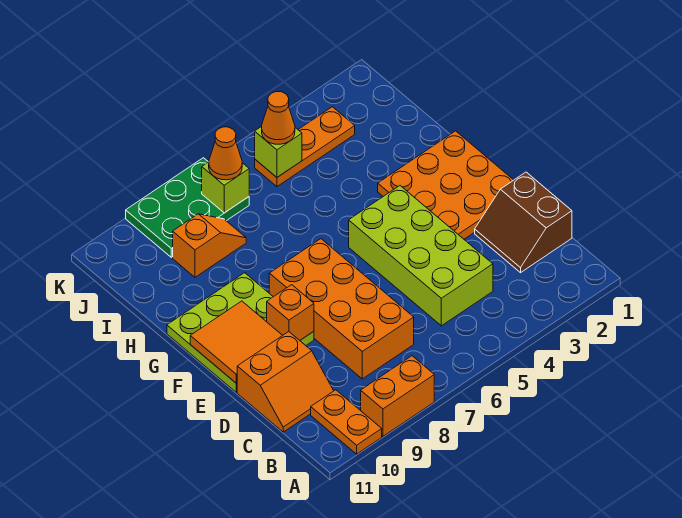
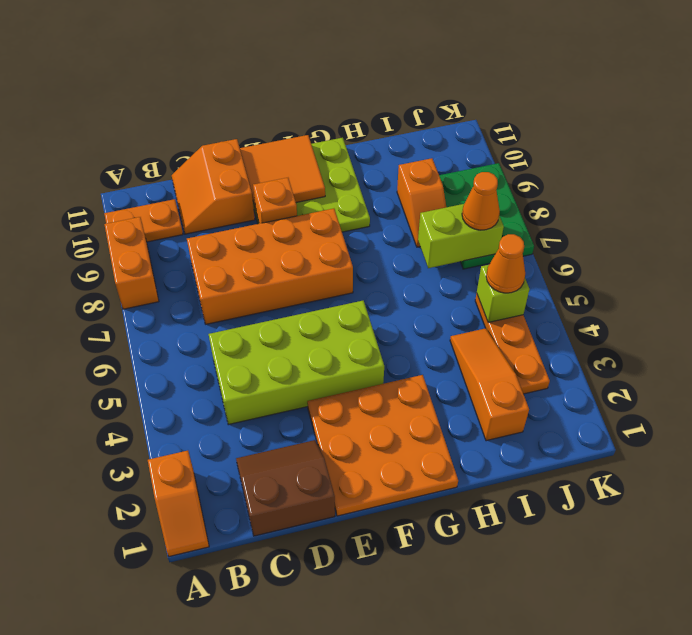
none -> orange 1x2 slope [148,451,209,557]
none -> orange 1x3 slope [450,328,529,441]
lime 1x1 brick [202,162,249,213] -> lime 1x2 brick [418,204,504,268]

